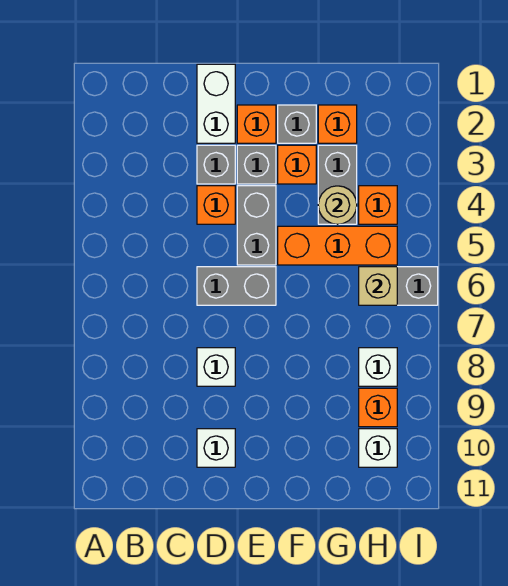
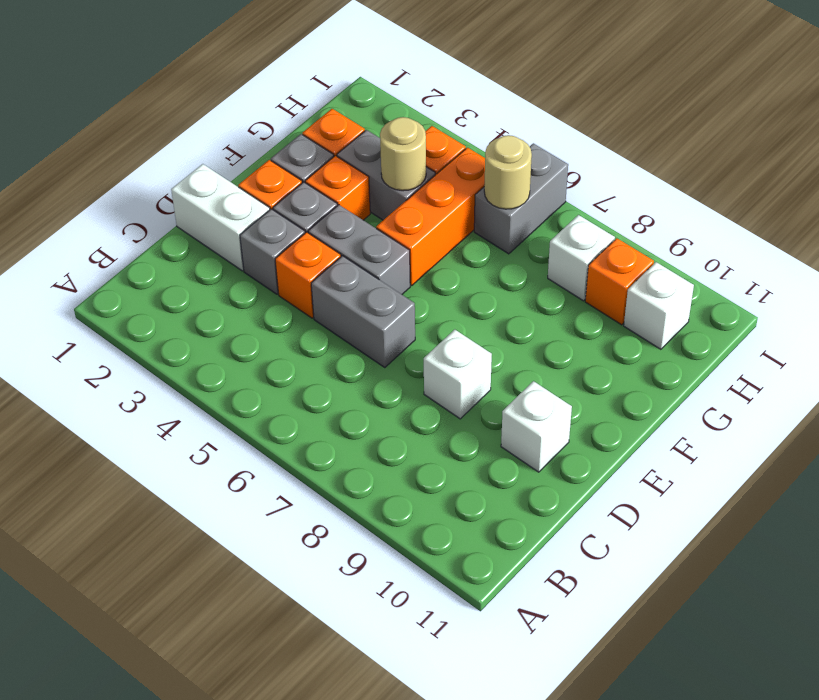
grey 1x2 brick [197,267,276,305] -> grey 1x2 brick turned to [311,256,415,368]
tan 1x1 brick [359,267,397,305] -> tan 1x1 round brick [484,135,532,209]

